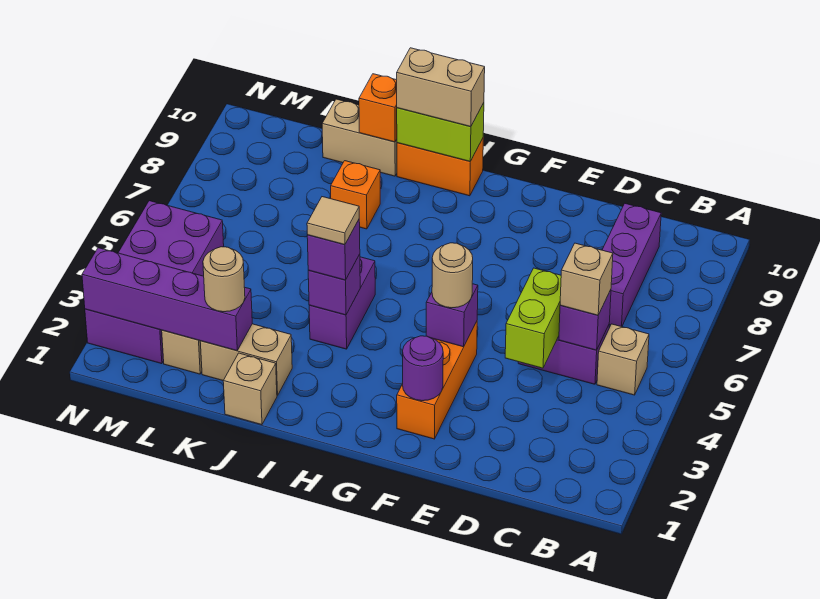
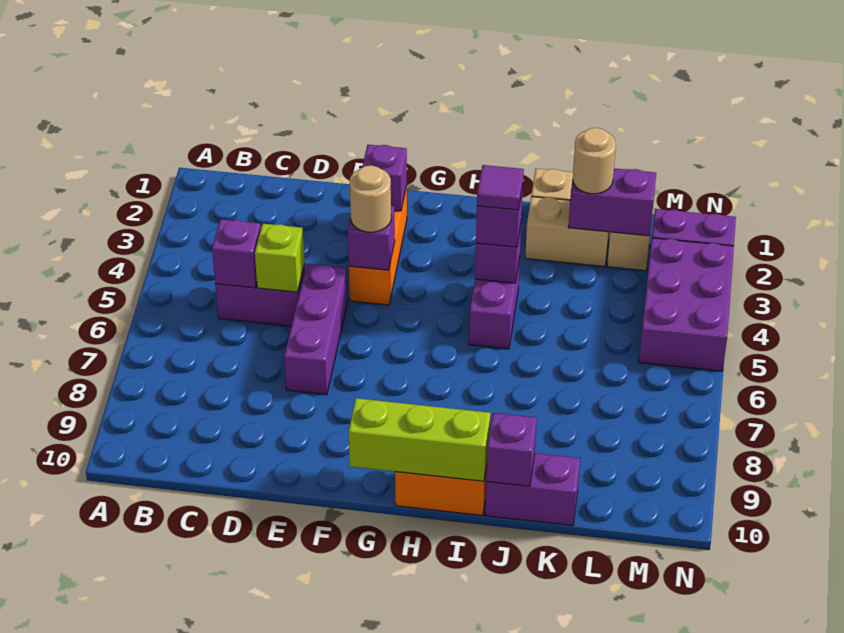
tan 1x1 brick [597,324,649,395] -> none
tan 1x1 brick [560,243,613,315] -> none
purple 1x3 brick [602,204,661,327] -> purple 1x3 brick moved to [284,264,348,395]
lime 1x2 brick [505,268,561,368] -> lime 1x1 brick [255,224,305,292]
purple 1x1 round brick [403,336,443,401] -> purple 1x1 brick [362,145,407,211]
lime 1x2 brick [397,103,484,161] -> lime 1x3 brick [348,398,491,481]
tan 1x2 brick [397,48,485,127] -> none
tan 1x1 tile [307,197,359,245] -> purple 1x1 tile [477,165,524,210]
orange 1x1 brick [331,161,380,229] -> none
tan 1x2 brick [322,99,397,176] -> purple 1x2 brick [485,453,580,526]
orange 1x1 brick [359,74,397,142] -> purple 1x1 brick [486,413,537,486]
purple 1x4 brick [82,248,252,351] -> purple 1x2 brick [568,168,656,236]

